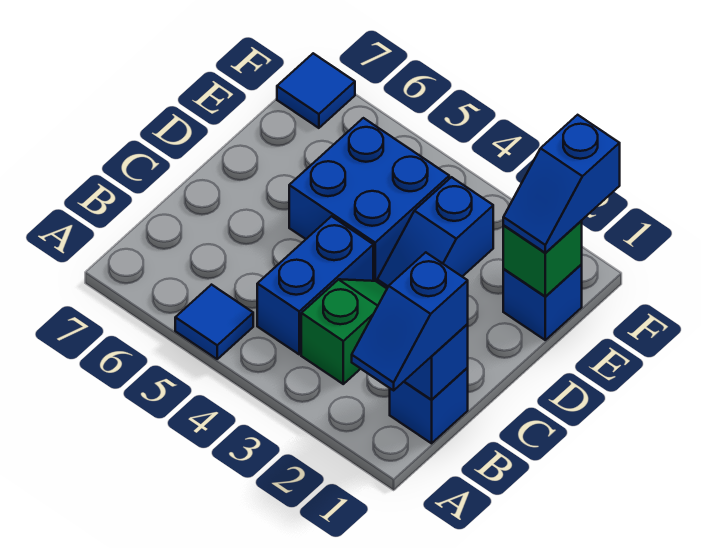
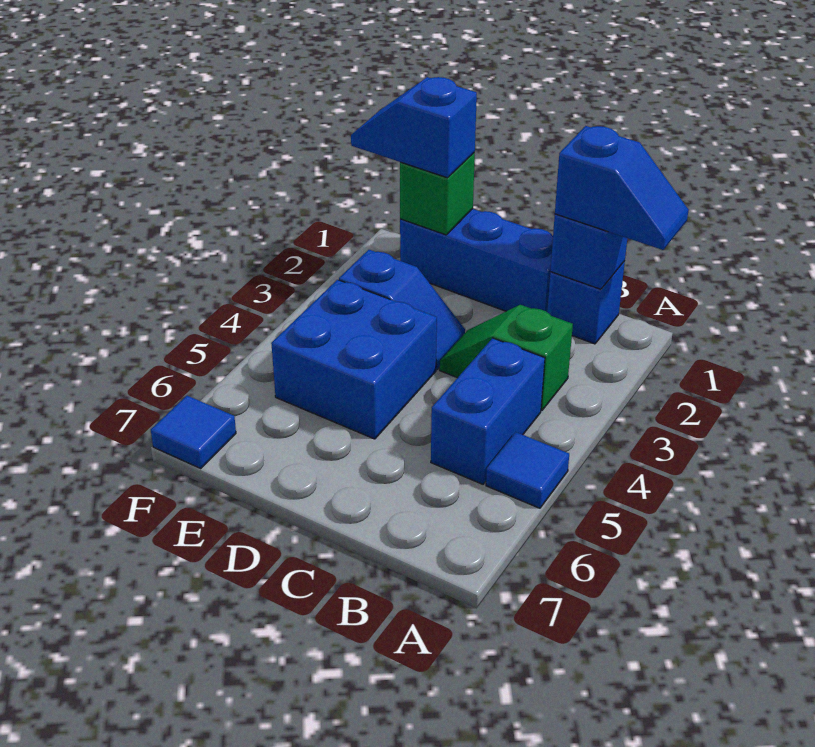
blue 1x2 brick [257,216,373,354] -> blue 1x2 brick turned to [431,338,545,484]
blue 1x1 brick [503,265,582,340] -> blue 1x3 brick [400,209,553,312]
blue 1x2 slope [503,115,620,253] -> blue 1x2 slope turned to [351,77,477,178]

